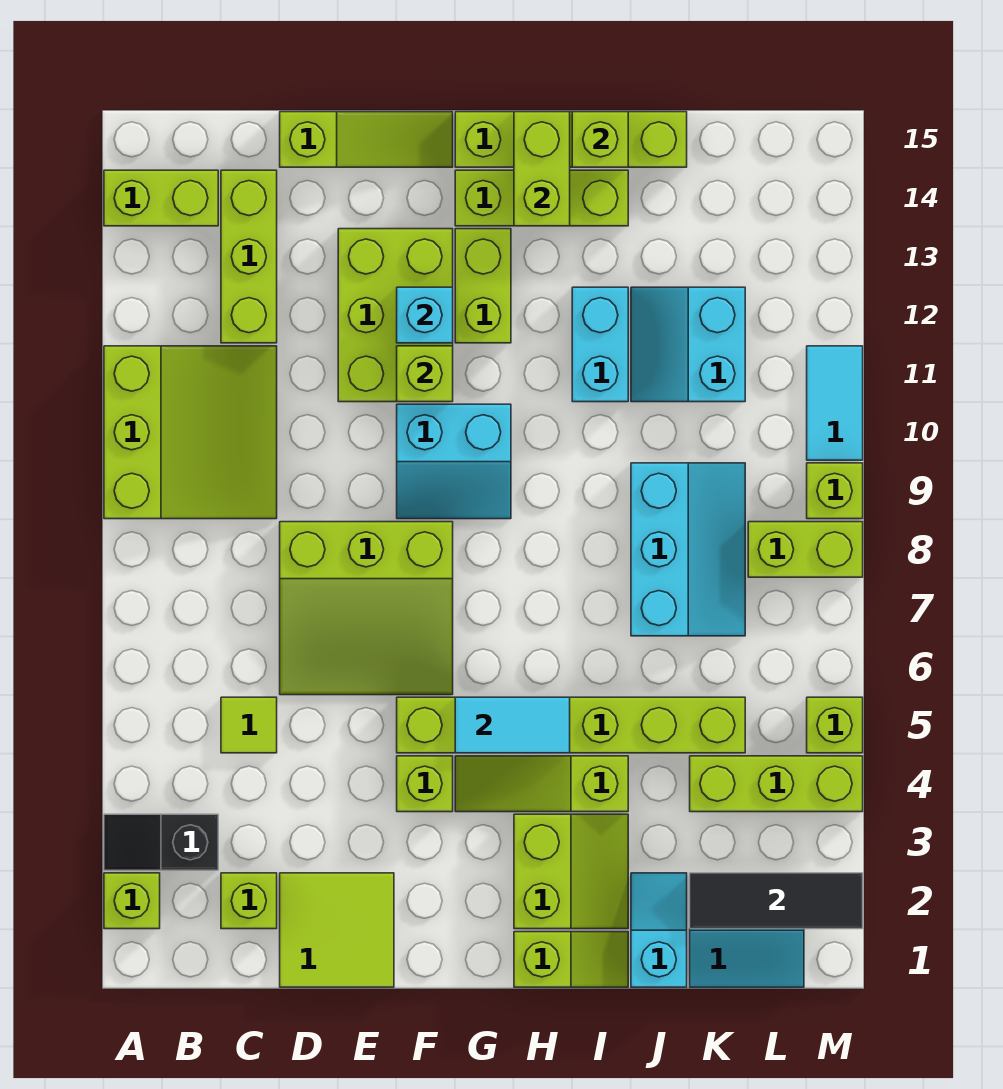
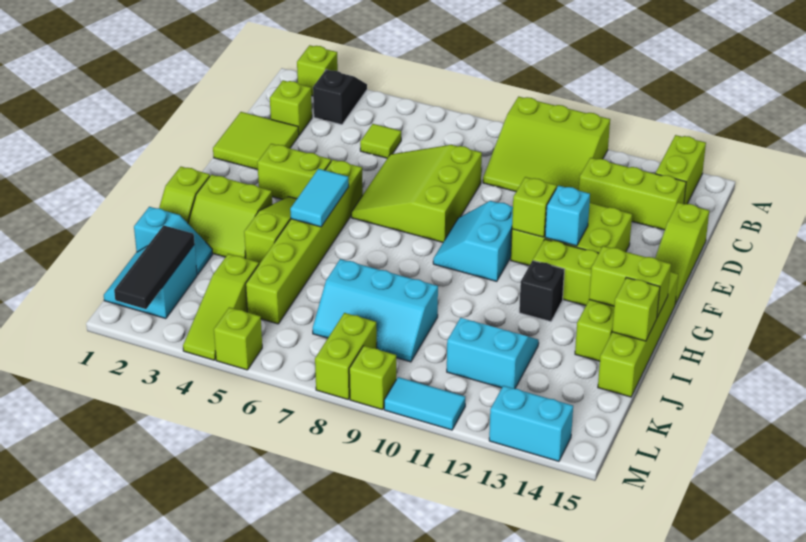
lime 1x1 brick [397,756,453,812] -> lime 1x2 brick [257,144,331,199]
none -> black 1x1 brick [519,261,565,322]
cyan 1x2 brick [572,287,628,402] -> cyan 1x2 brick moved to [489,386,573,461]
lime 1x3 brick [690,756,863,812] -> lime 1x3 slope [183,254,259,360]

